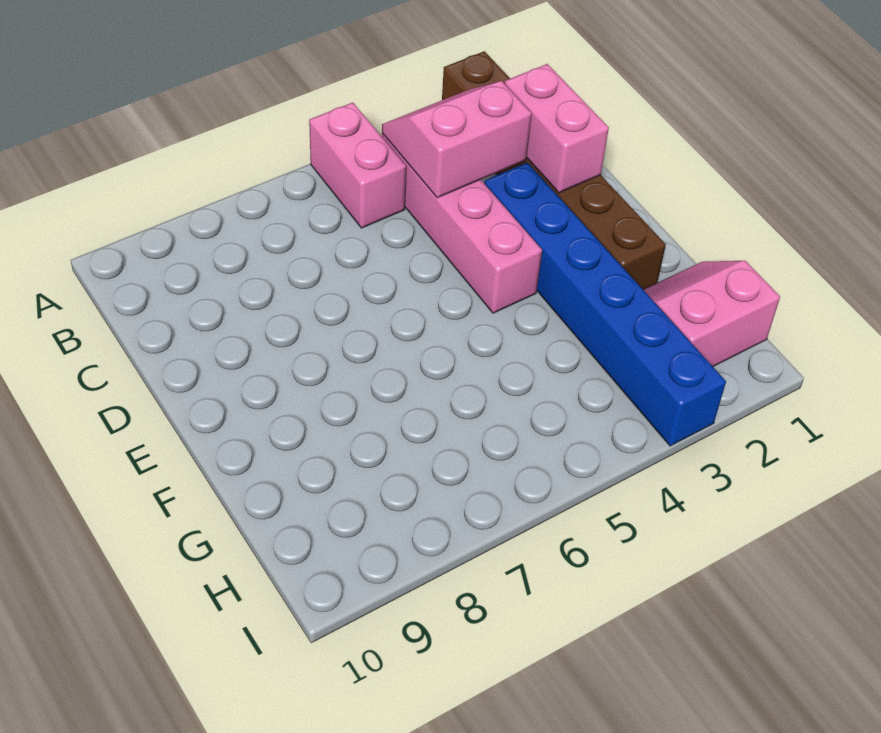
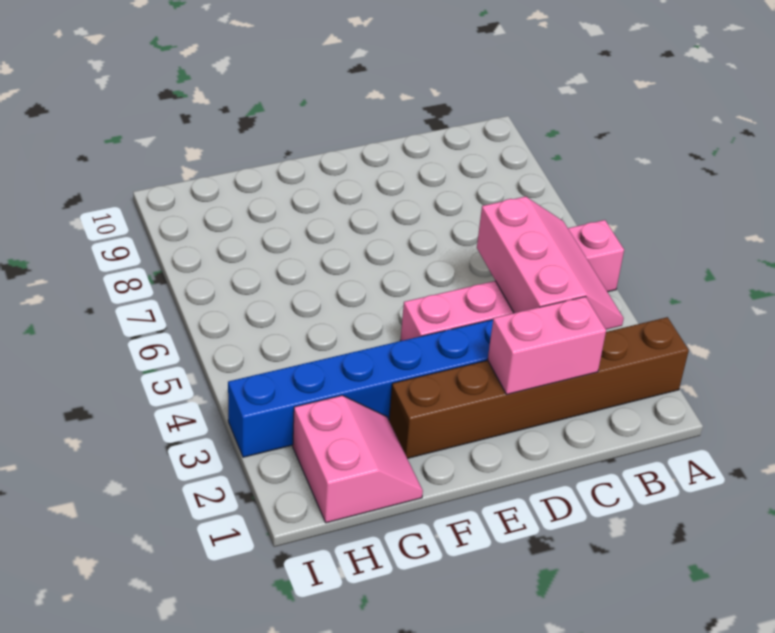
pink 2x2 slope [382,81,532,198] -> pink 2x3 slope [477,196,624,330]

